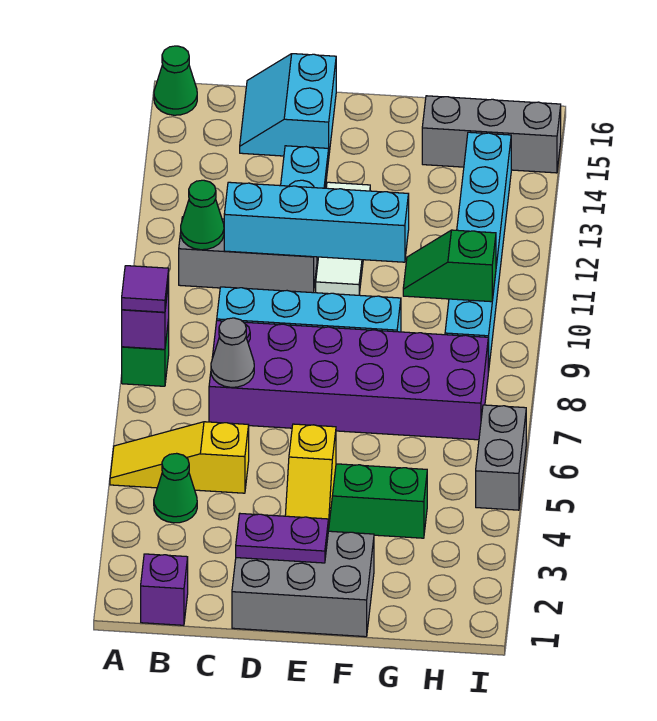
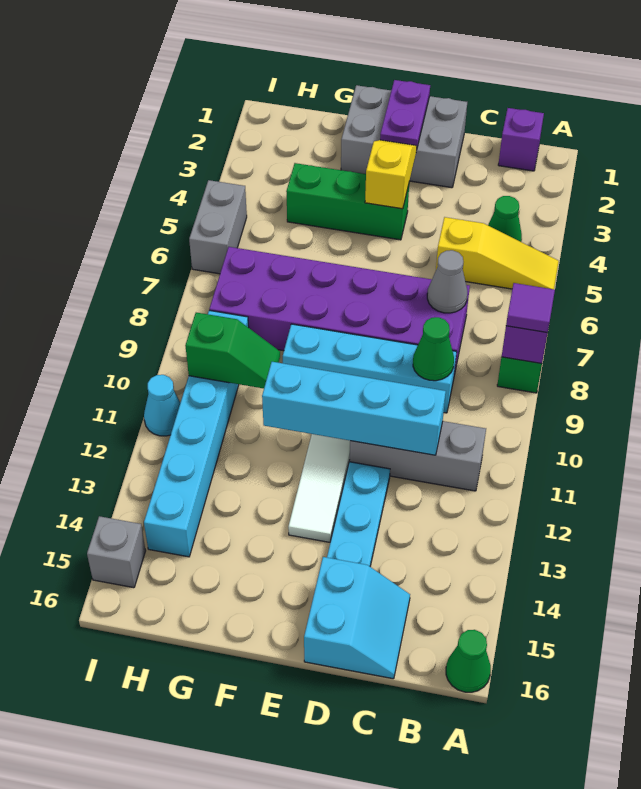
green 1x1 cone [181,180,224,250] -> green 1x1 cone moved to [413,317,454,381]
purple 1x2 plate [236,514,328,563] -> purple 1x2 plate turned to [380,80,430,147]
grey 1x3 brick [422,96,561,173] -> grey 1x1 brick [87,516,146,588]
none -> cyan 1x1 cone [144,375,180,436]

